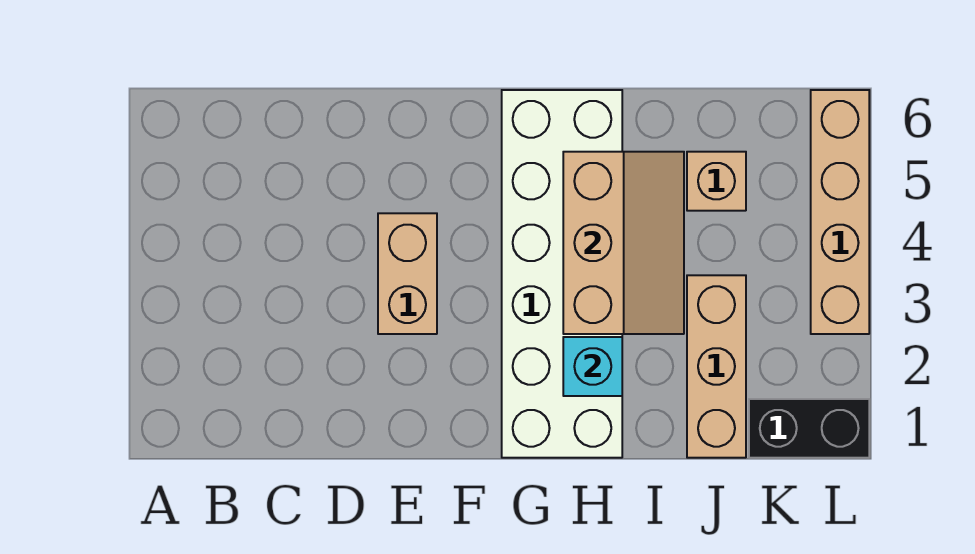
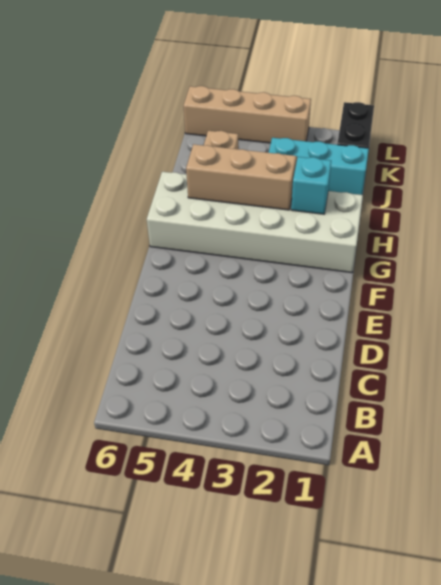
tan 1x2 brick [378,213,437,334] -> none
tan 1x3 brick [687,275,746,458] -> cyan 1x3 brick [269,138,369,195]

